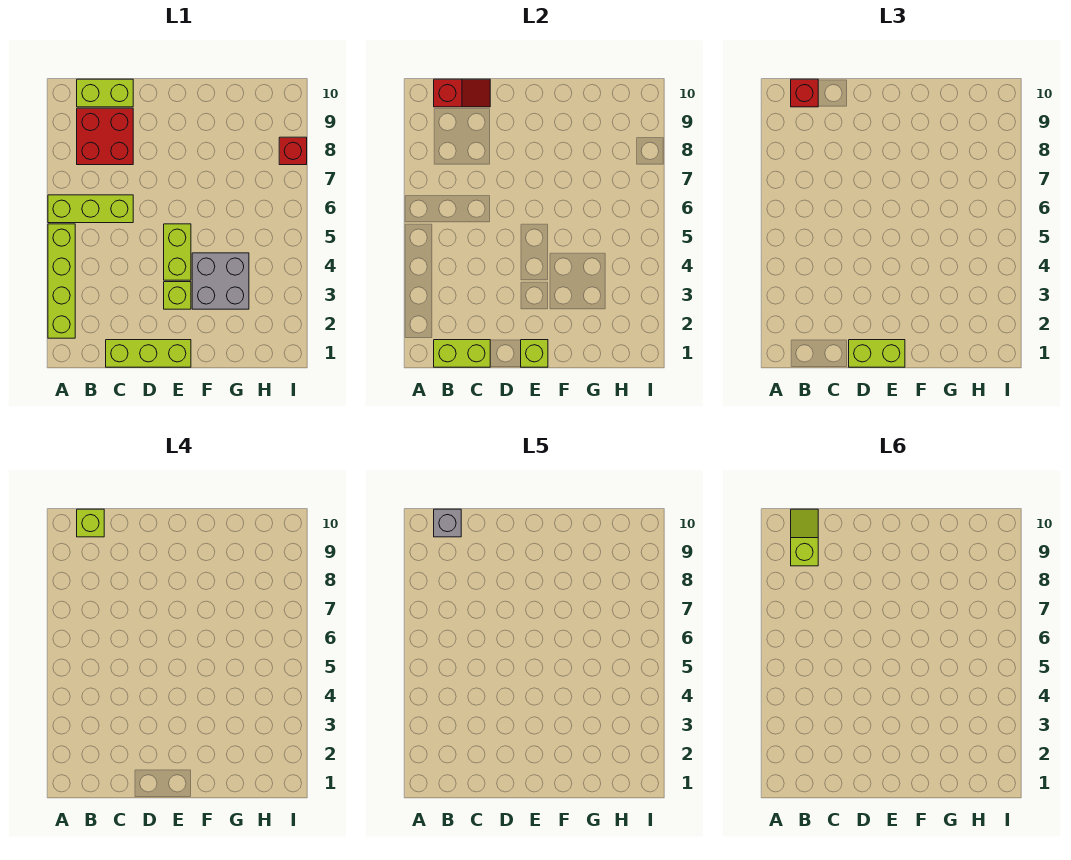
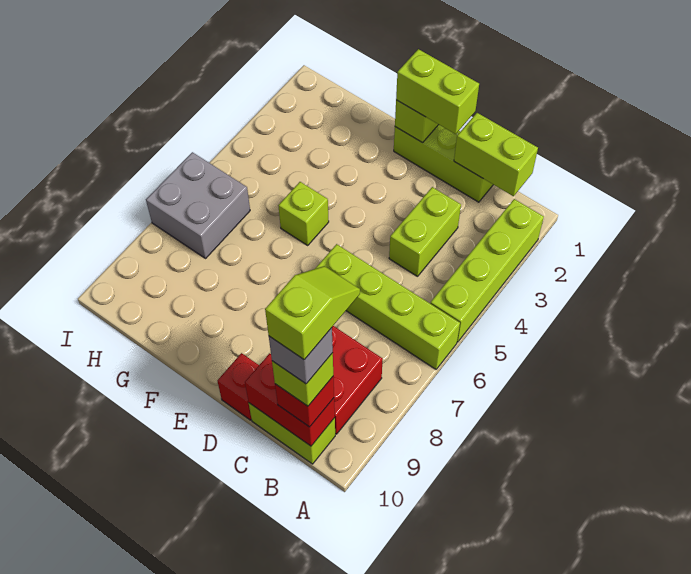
lime 1x3 brick [48,195,133,223] -> lime 1x4 brick [315,244,460,369]
lime 1x2 slope [791,509,818,566] -> lime 1x2 slope turned to [265,266,360,360]
red 1x2 slope [434,79,490,107] -> red 1x2 brick [245,353,335,446]
lime 1x1 brick [164,282,191,309] -> lime 1x1 brick moved to [278,182,329,245]
lime 1x2 brick [164,224,191,280] -> lime 1x2 brick moved to [389,187,461,276]
grey 2x2 brick [192,253,249,309] -> grey 2x2 brick moved to [146,152,250,258]
red 1x1 brick [279,137,307,165] -> red 1x1 brick moved to [217,353,259,420]

